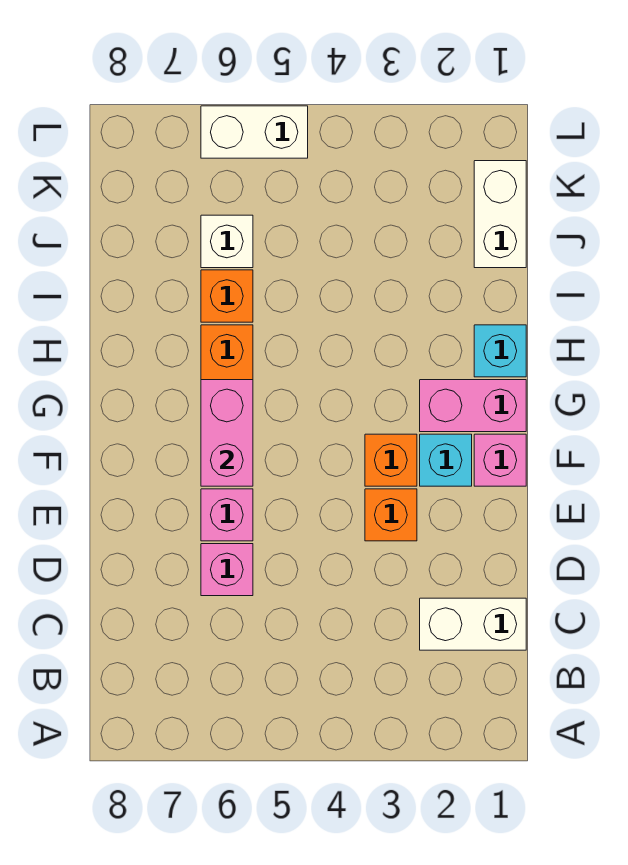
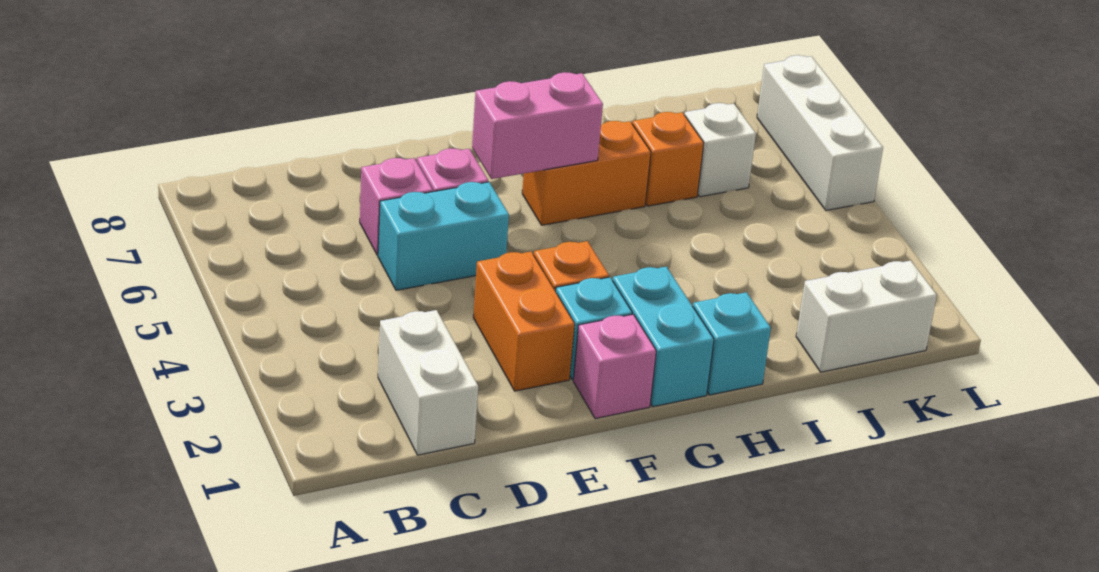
none -> cyan 1x2 brick [378,182,509,290]
orange 1x1 brick [365,489,417,541] -> orange 1x2 brick [473,252,575,391]
pink 1x2 brick [420,380,526,432] -> cyan 1x2 brick [613,267,714,407]
white 1x2 brick [201,106,308,158] -> white 1x3 brick [757,55,883,211]

